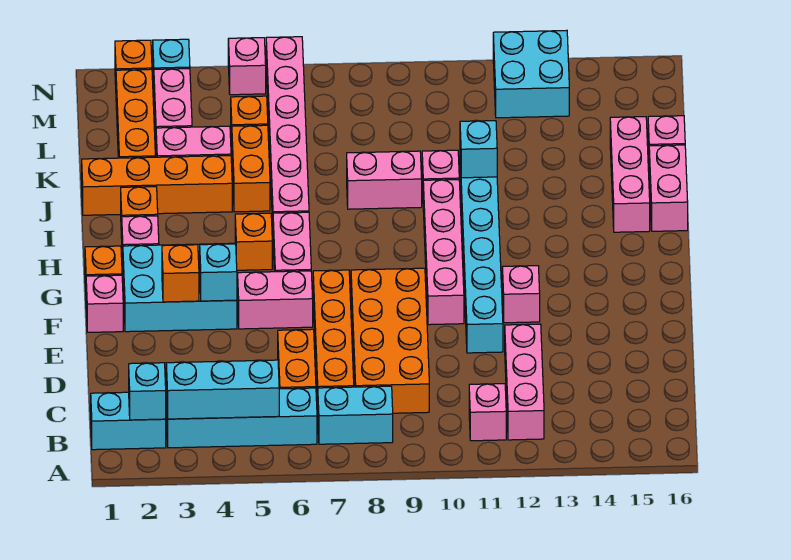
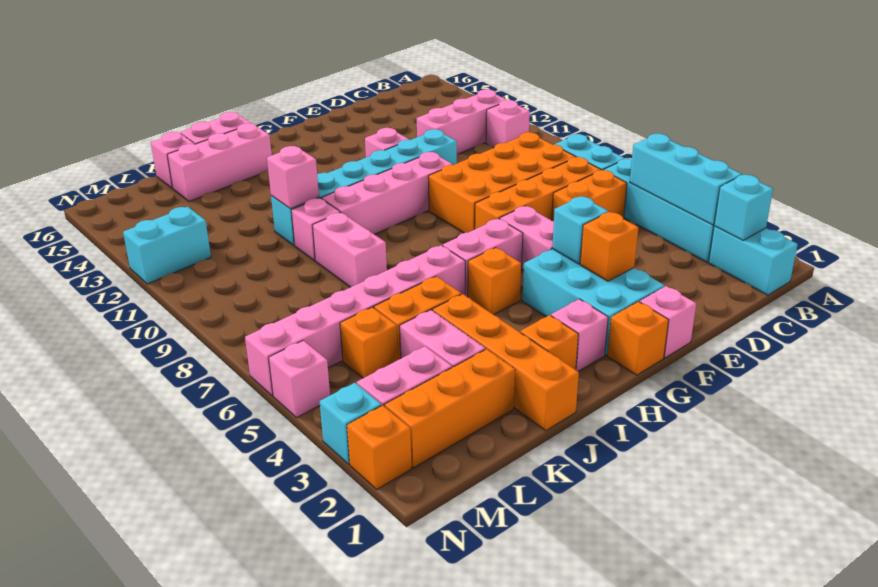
cyan 1x1 brick [460,121,497,178] -> pink 1x1 brick [267,146,319,209]
cyan 2x2 brick [493,30,569,118] -> cyan 1x2 brick [123,207,211,284]

